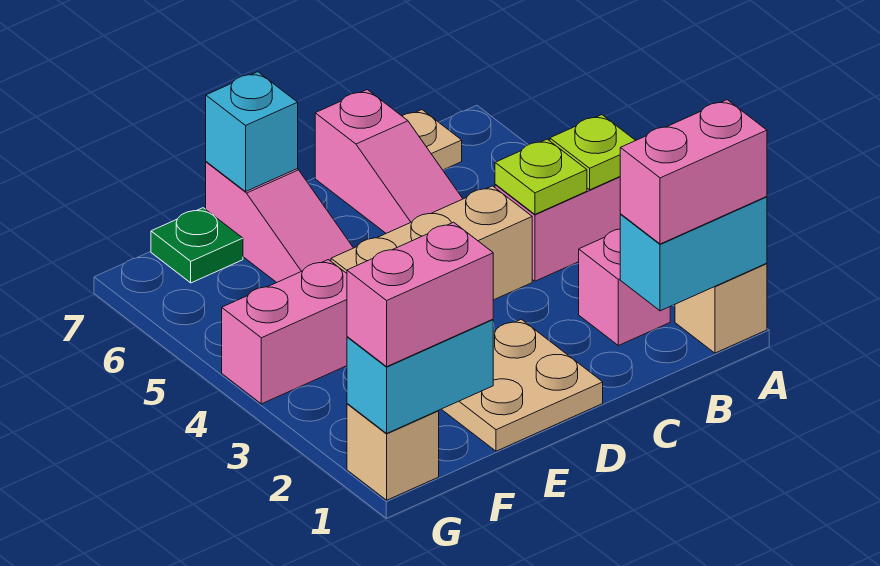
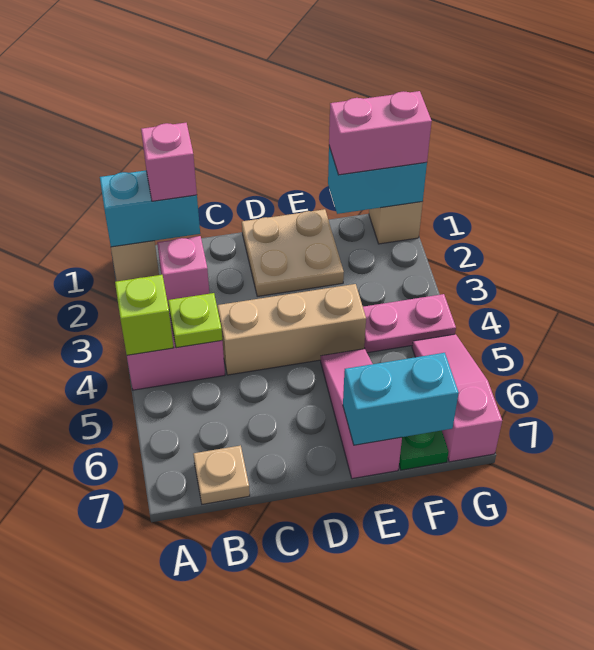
pink 1x2 brick [620,100,767,244] -> pink 1x1 brick [141,123,197,201]
lime 1x1 plate [550,115,636,190] -> lime 1x1 brick [115,275,174,355]
pink 1x3 slope [315,90,463,233] -> pink 1x3 slope moved to [412,334,502,462]
cyan 1x1 brick [206,72,298,191] -> cyan 1x2 brick [343,353,459,445]
pink 1x2 brick [222,260,347,404] -> pink 1x2 plate [363,294,456,353]

